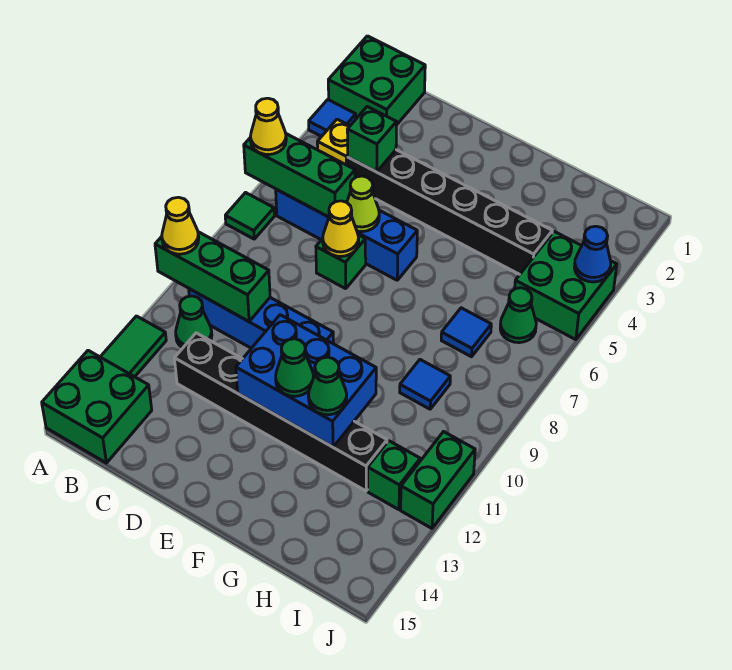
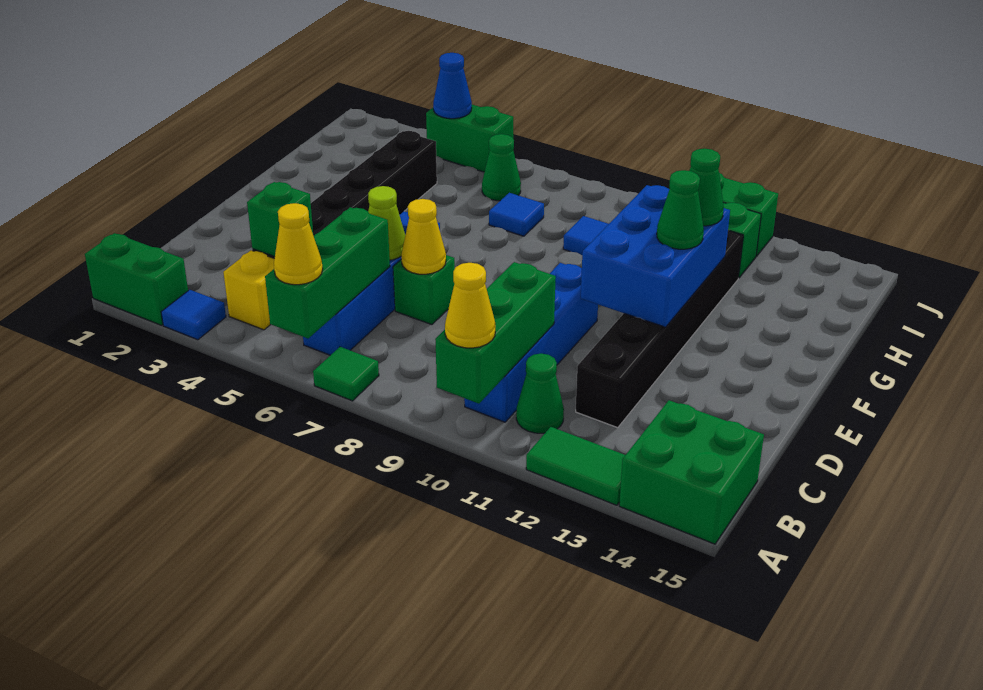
green 2x2 brick [328,36,425,125] -> green 1x2 brick [85,233,188,325]
green 2x2 brick [515,232,617,340] -> green 1x2 brick [426,105,513,172]

